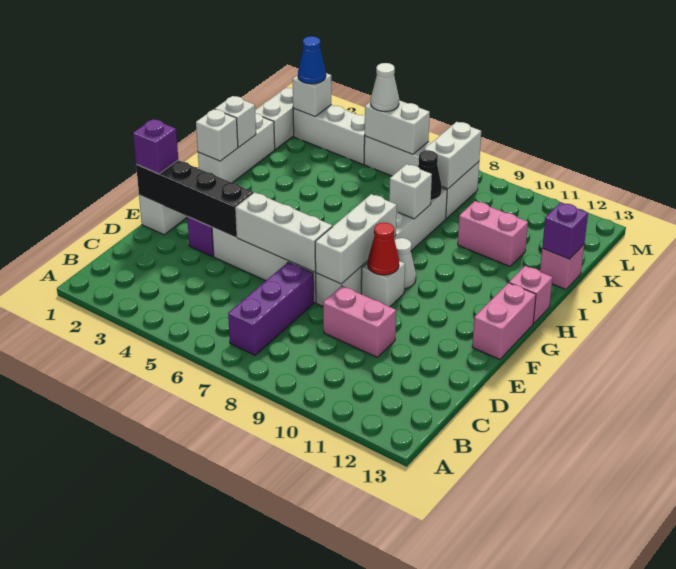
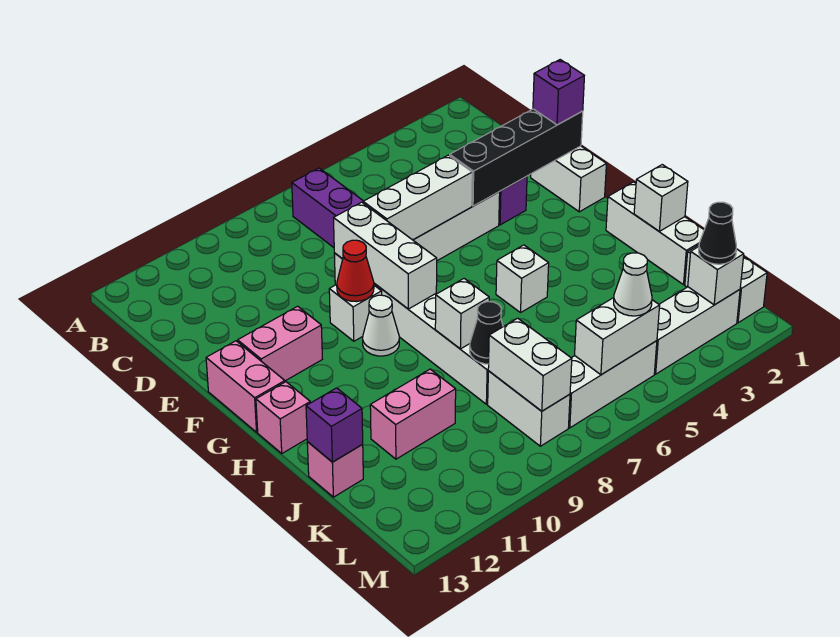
pink 1x2 brick [323,286,396,357] -> pink 1x2 brick moved to [238,306,322,381]
white 1x1 brick [196,109,238,161] -> white 1x1 brick moved to [496,245,549,313]
blue 1x1 cone [298,36,326,84] -> black 1x1 cone [699,202,736,264]

